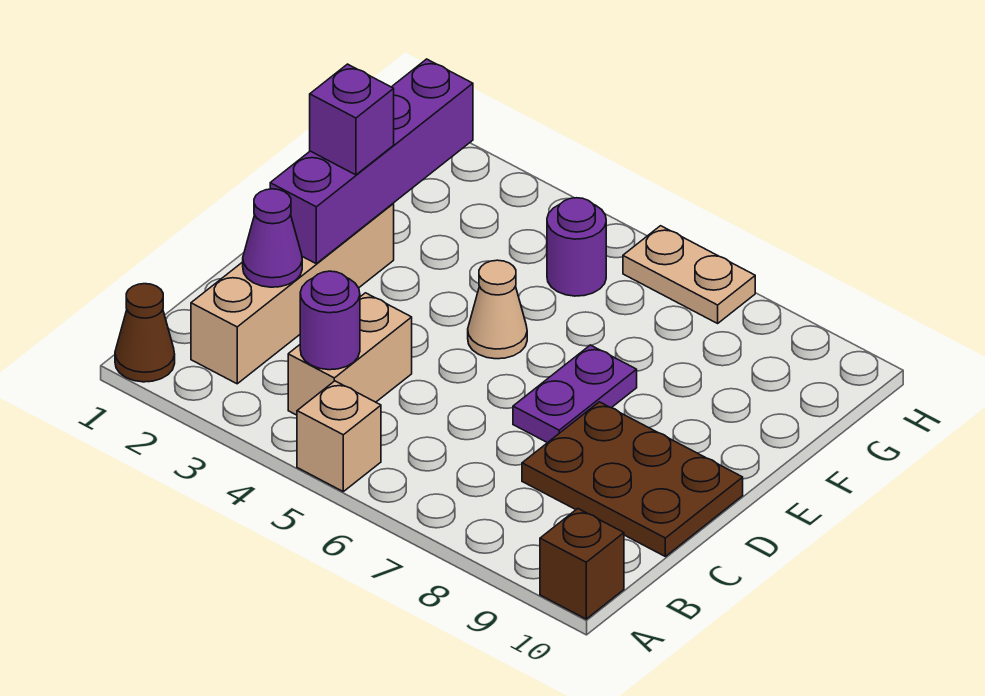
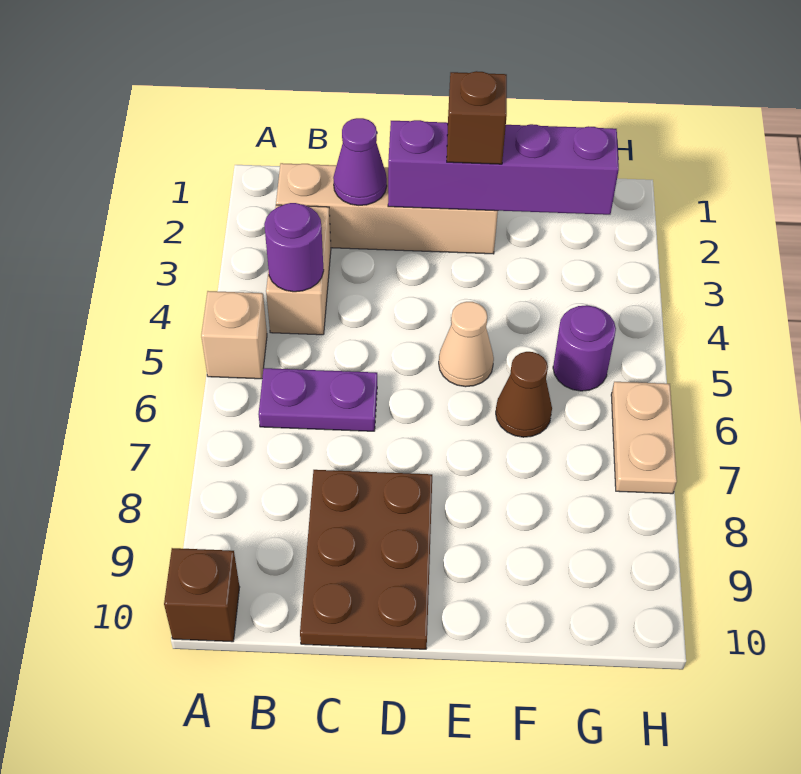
brown 1x1 cone [115,284,175,382] -> brown 1x1 cone moved to [496,352,552,437]
tan 1x2 brick [288,293,412,415] -> tan 1x2 brick turned to [266,205,331,335]
purple 1x2 plate [513,345,637,443] -> purple 1x2 plate moved to [259,368,377,431]
purple 1x1 brick [310,64,394,175] -> brown 1x1 brick [447,71,507,164]

